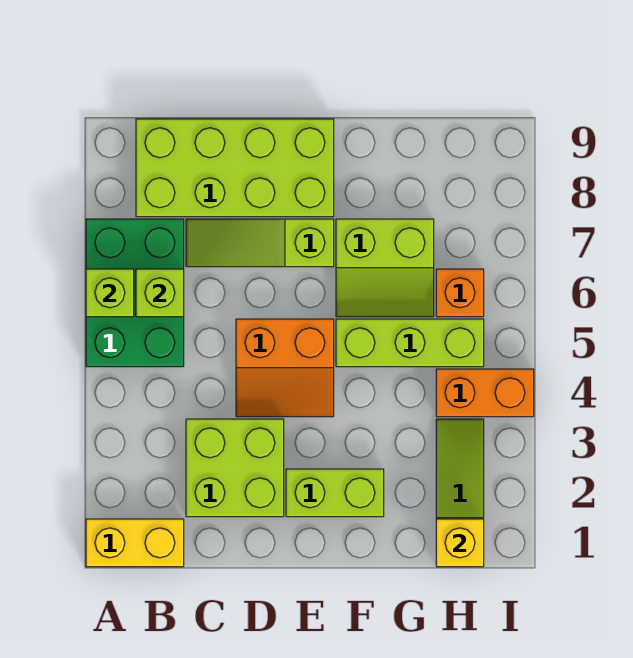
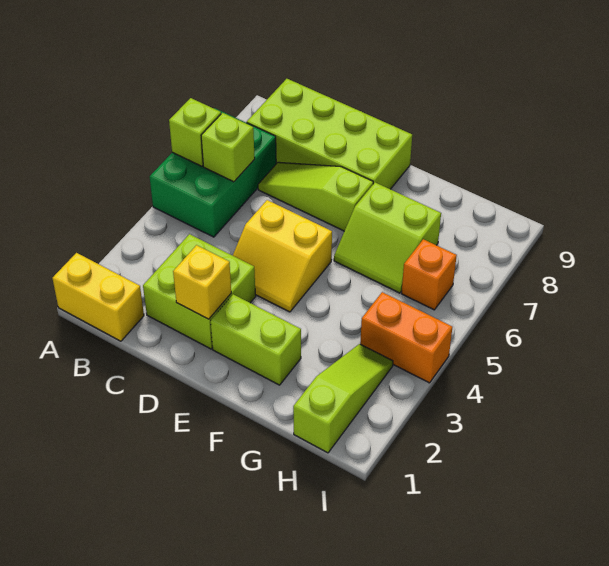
orange 2x2 slope [236,319,334,417] -> yellow 2x2 slope [233,200,332,312]
lime 1x3 brick [336,319,484,367] -> none
yellow 1x1 brick [436,519,484,567] -> yellow 1x1 brick moved to [173,245,231,319]

